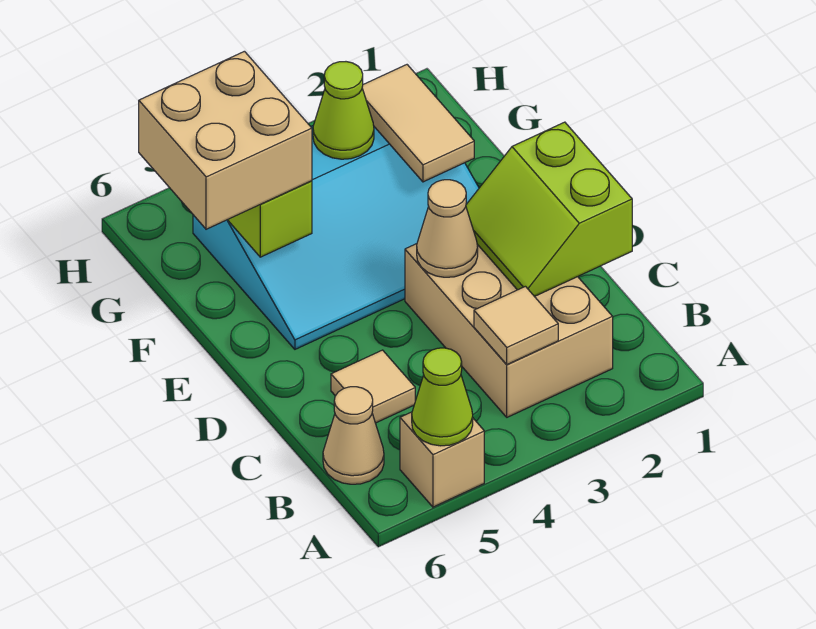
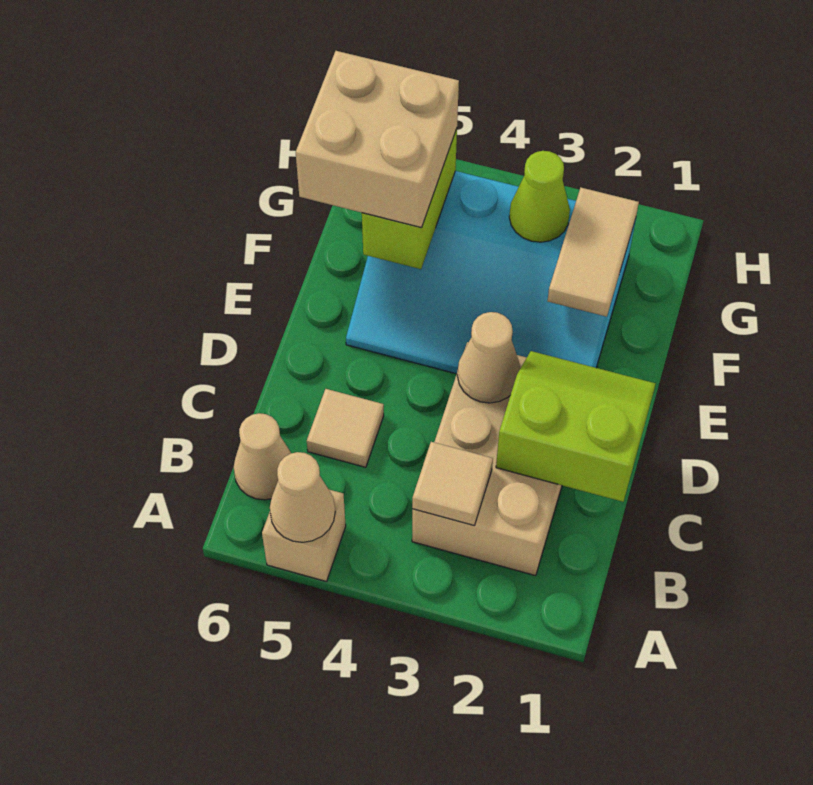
lime 1x1 cone [412,348,473,446] -> tan 1x1 cone [270,452,335,542]
lime 2x2 slope [466,122,632,297] -> lime 2x2 slope turned to [496,351,656,502]

